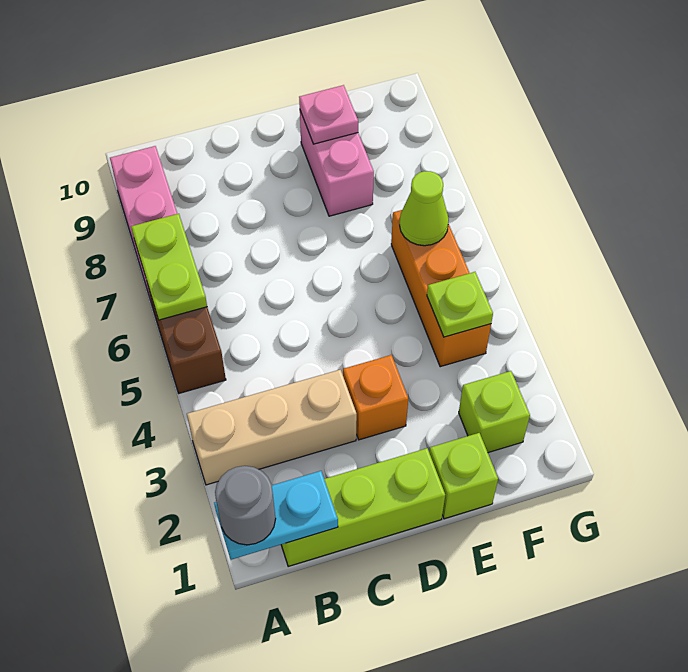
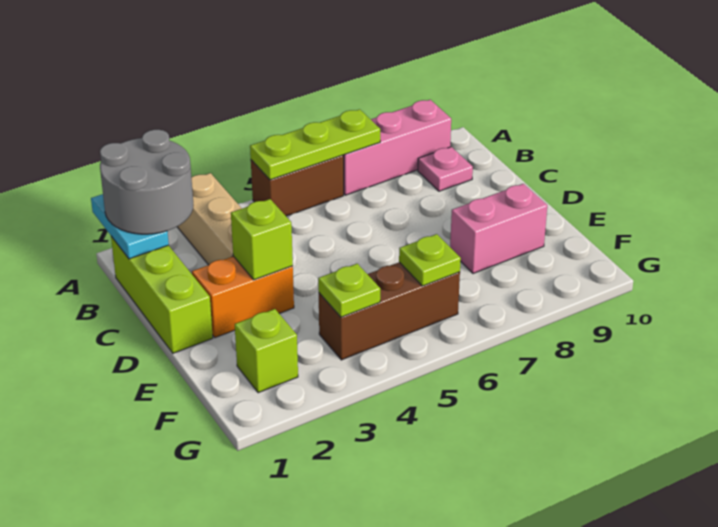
grey 1x1 round brick [215,466,276,545] -> grey 2x2 round brick [100,130,194,234]
lime 1x2 plate [131,214,207,320] -> lime 1x3 plate [250,109,380,180]
orange 1x1 brick [343,355,408,440] -> orange 1x2 brick [192,256,294,338]
lime 1x1 brick [429,433,498,519] -> lime 1x1 brick moved to [231,199,293,280]
pink 1x1 plate [299,85,358,144] -> pink 1x1 plate moved to [418,147,473,191]
orange 1x3 brick [391,210,491,367] -> brown 1x3 brick [319,262,460,360]
lime 1x1 cone [400,171,449,246] -> lime 1x1 plate [399,234,461,286]

